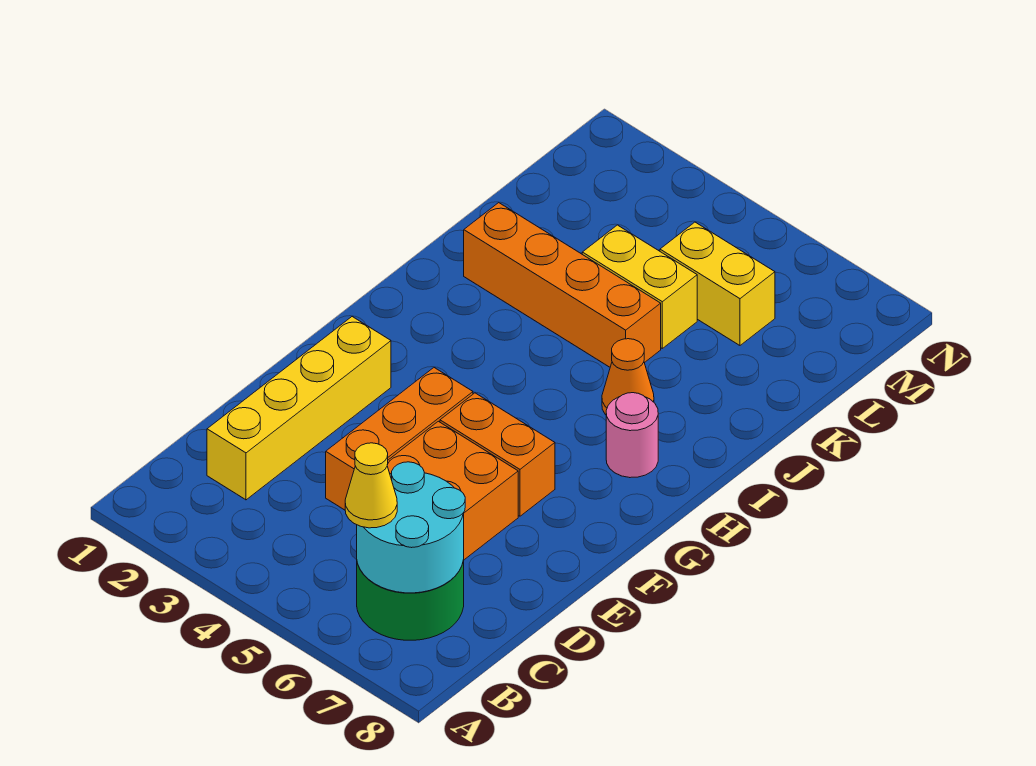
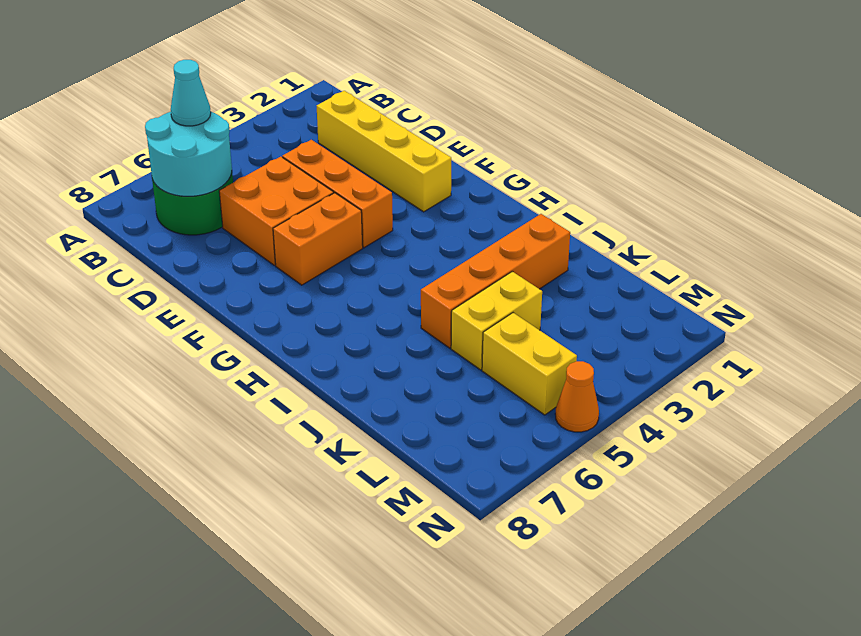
yellow 1x1 cone [345,443,397,528] -> cyan 1x1 cone [171,60,211,126]
pink 1x1 round brick [606,393,658,478] -> none
orange 1x1 cone [602,339,654,415] -> orange 1x1 cone moved to [555,361,599,432]
yellow 1x2 brick [660,222,775,345] -> yellow 1x2 brick turned to [482,313,577,415]

